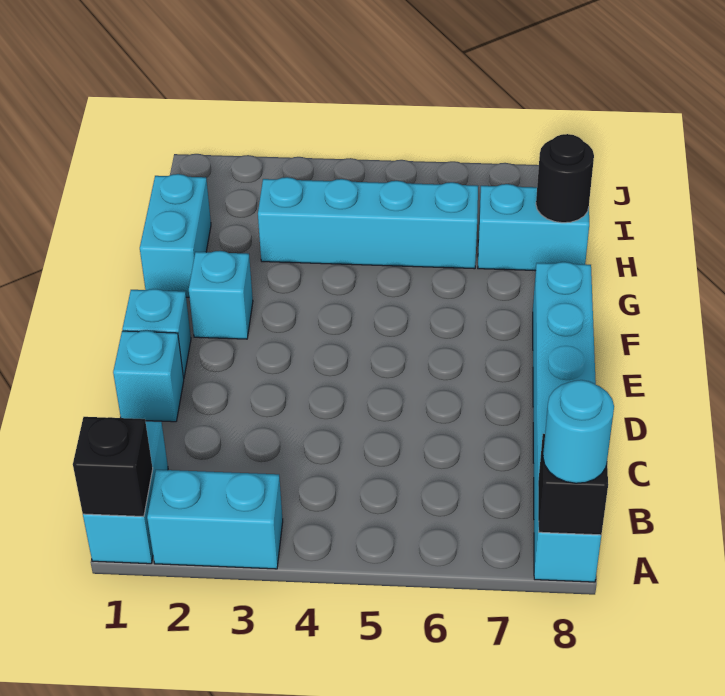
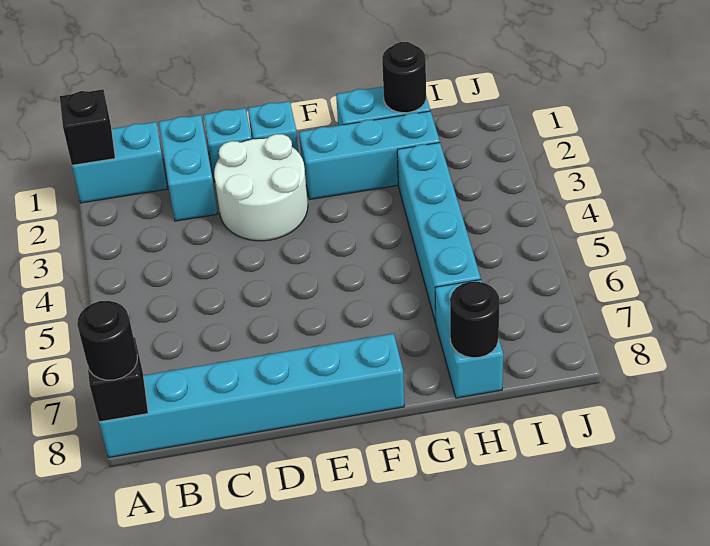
cyan 1x2 brick [147,470,283,569] -> cyan 1x2 brick moved to [159,115,218,221]
cyan 1x1 round brick [543,380,614,483] -> black 1x1 round brick [77,301,137,380]
none -> white 2x2 round brick [214,134,308,241]
cyan 1x1 brick [189,251,253,339] -> cyan 1x3 brick [299,111,440,199]
none -> black 1x1 round brick [382,42,426,113]

